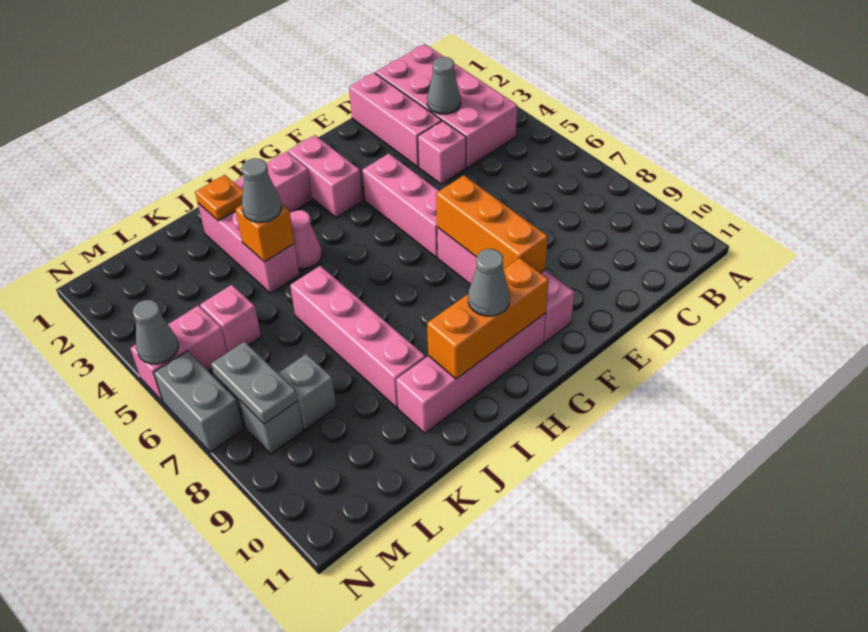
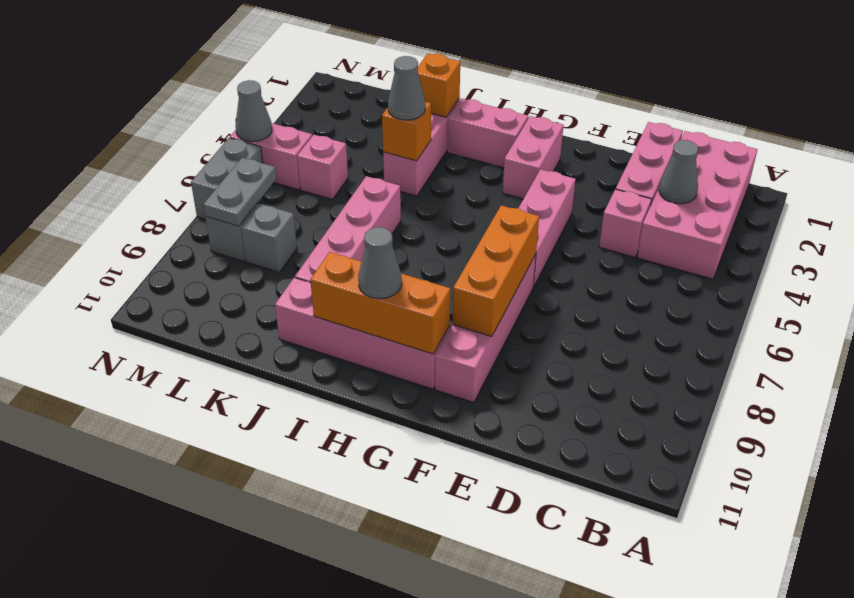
pink 1x1 cone [290,210,322,269] -> none
orange 1x1 plate [195,175,243,221] -> orange 1x1 brick [418,54,460,117]

